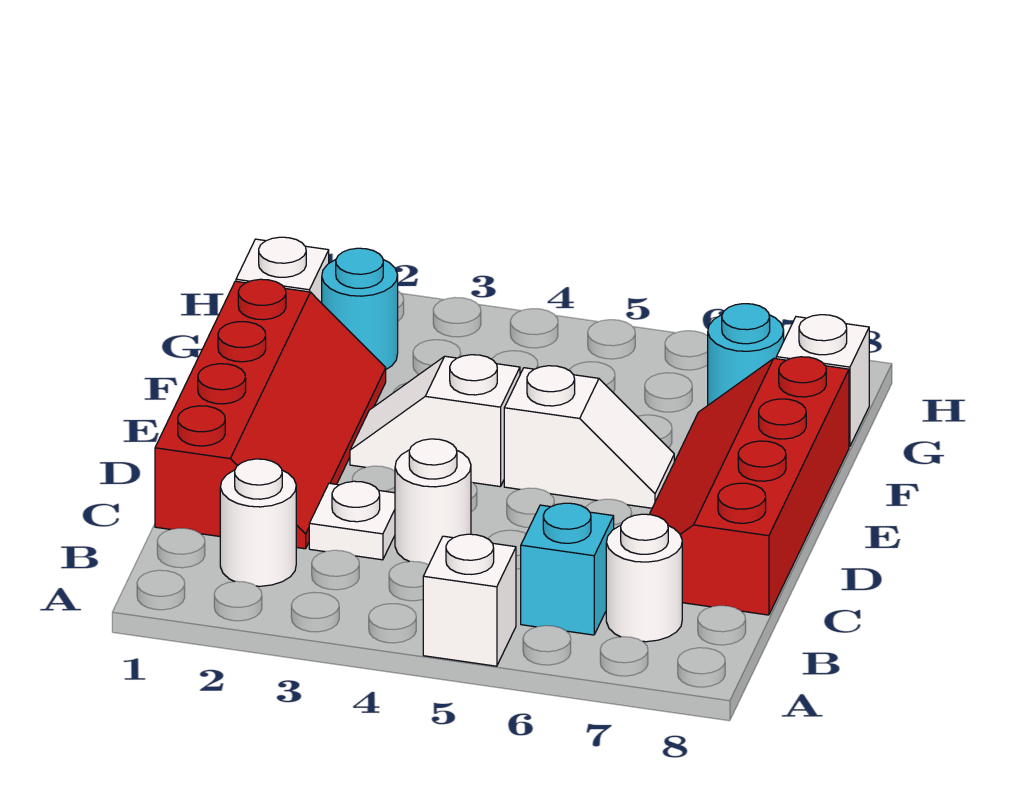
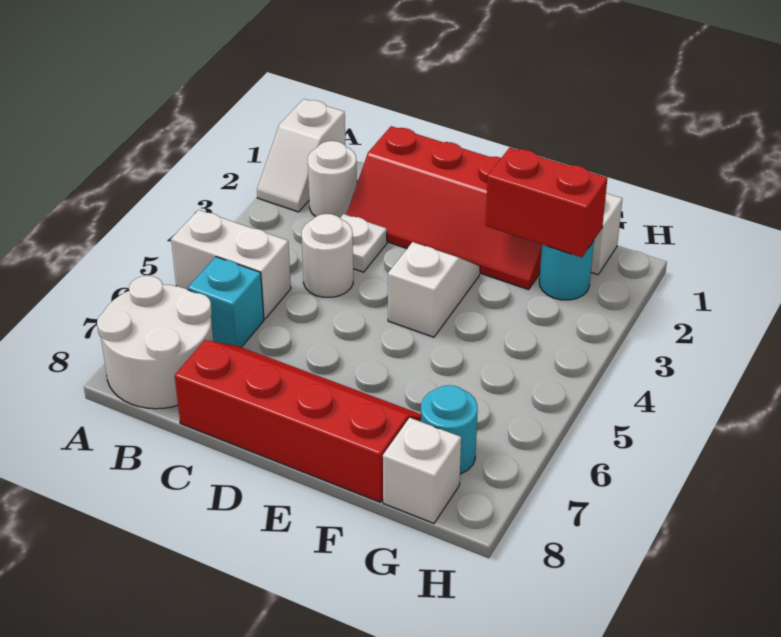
white 1x1 brick [423,534,516,666] -> white 1x2 brick [171,210,291,319]
white 1x1 round brick [606,514,682,642] -> white 2x2 round brick [97,276,213,409]
white 1x2 slope [504,366,674,508] -> white 1x2 slope moved to [257,99,346,212]
none -> red 1x2 brick [485,148,607,257]

